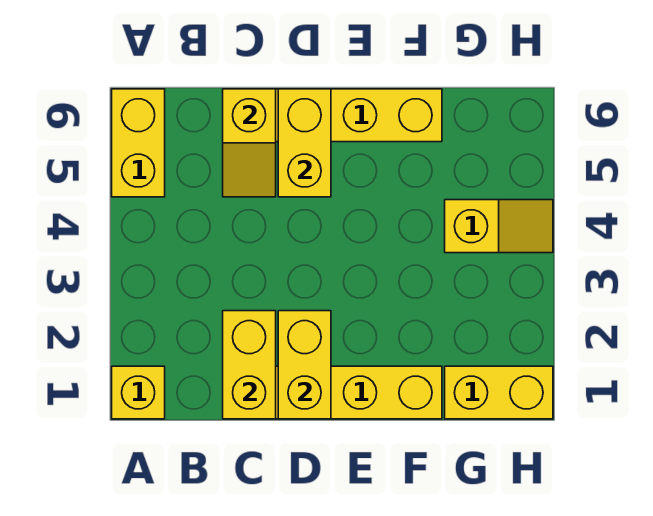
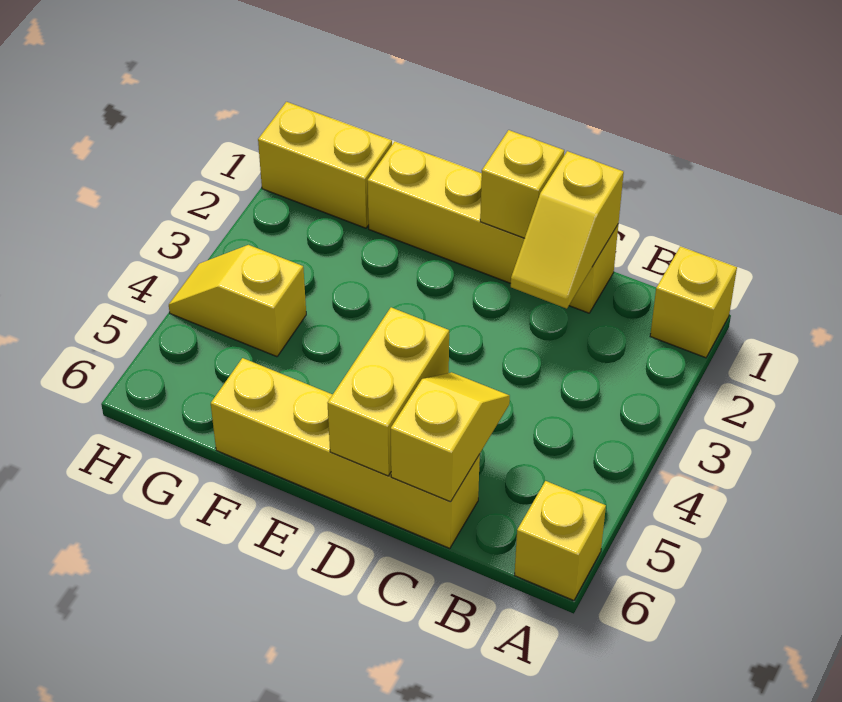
yellow 1x2 brick [112,89,165,197] -> yellow 1x1 brick [514,481,606,600]
yellow 1x2 brick [223,311,276,419] -> yellow 1x2 slope [511,151,624,309]
yellow 1x2 brick [278,311,331,419] -> yellow 1x1 brick [480,130,564,238]

